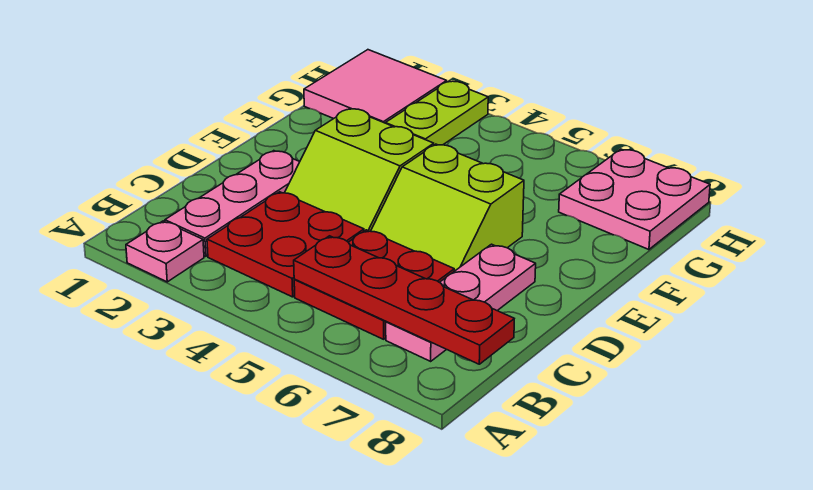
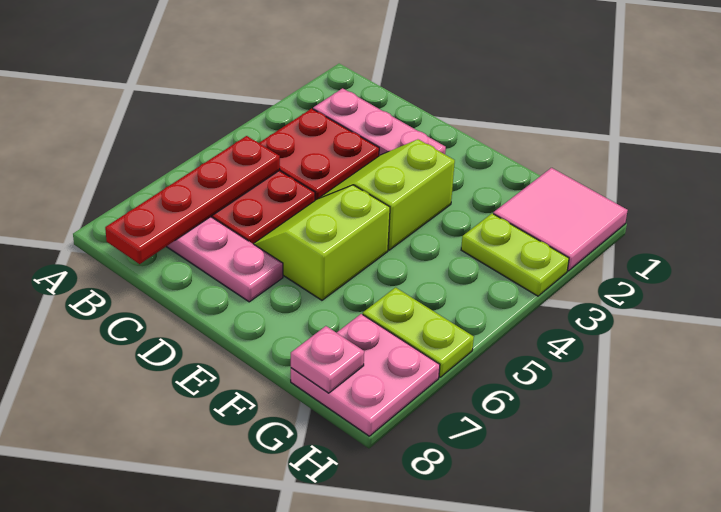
pink 1x1 plate [126,221,204,282] -> pink 1x1 plate moved to [291,326,364,393]
none -> lime 1x2 plate [363,288,474,377]

